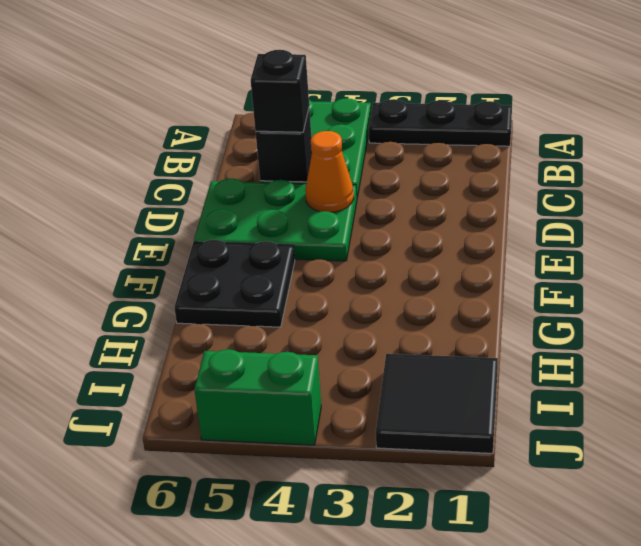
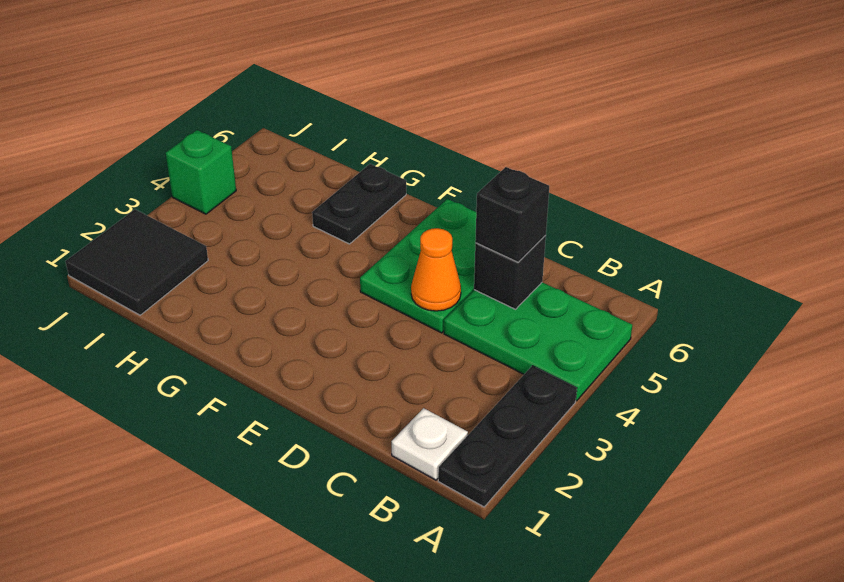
none -> white 1x1 plate [391,408,468,480]
black 2x2 plate [174,240,295,327] -> black 1x2 plate [312,164,406,244]
green 1x2 brick [194,349,321,445] -> green 1x1 brick [166,130,236,214]

